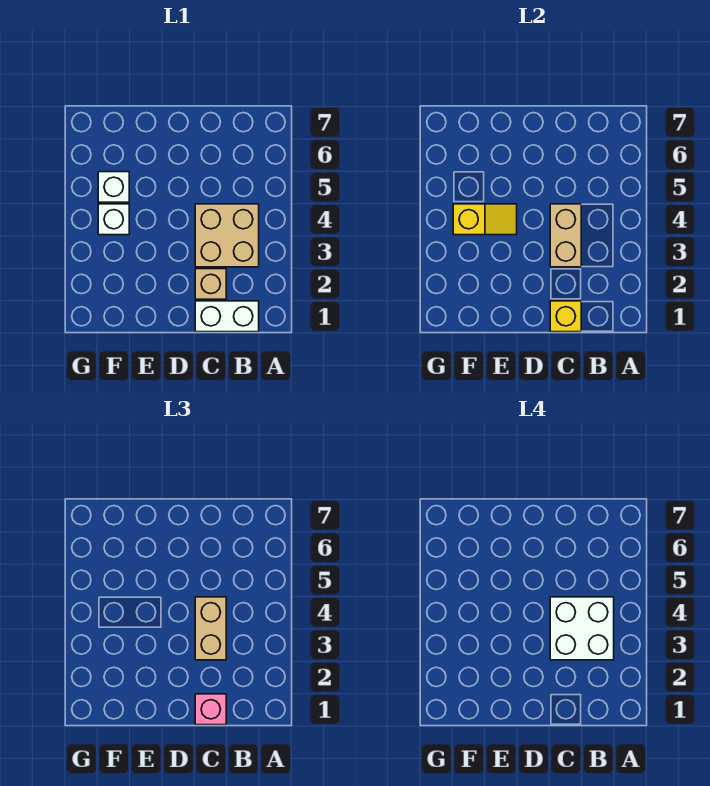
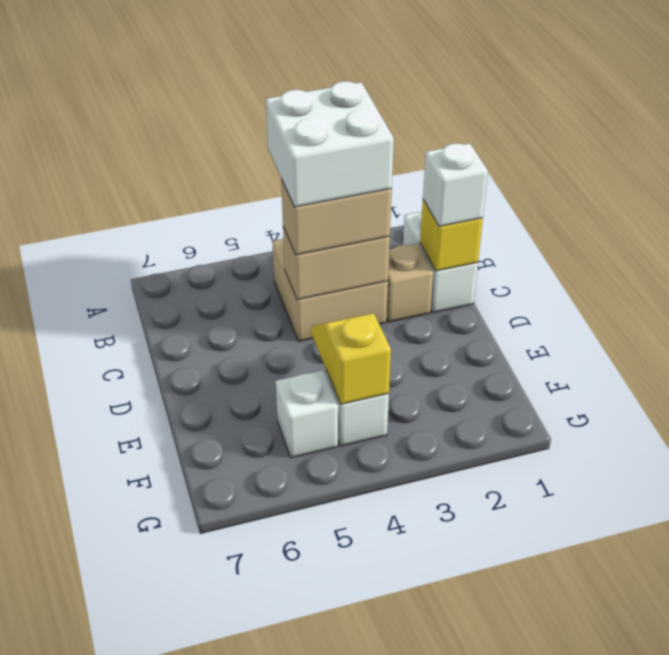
pink 1x1 brick [195,694,226,725] -> white 1x1 brick [423,143,488,226]

